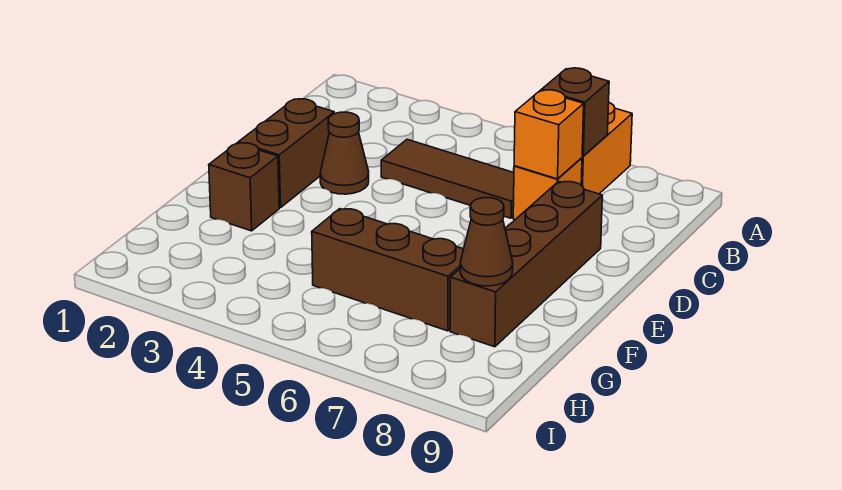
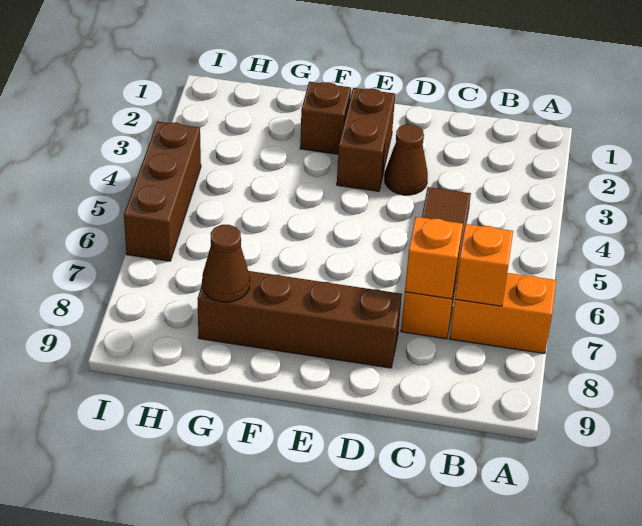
brown 1x1 brick [541,68,609,156] -> orange 1x1 brick [455,224,513,306]
brown 1x2 brick [238,99,334,208] -> brown 1x2 brick turned to [337,88,395,191]
brown 1x3 brick [312,209,463,331] -> brown 1x3 brick moved to [124,121,201,261]

